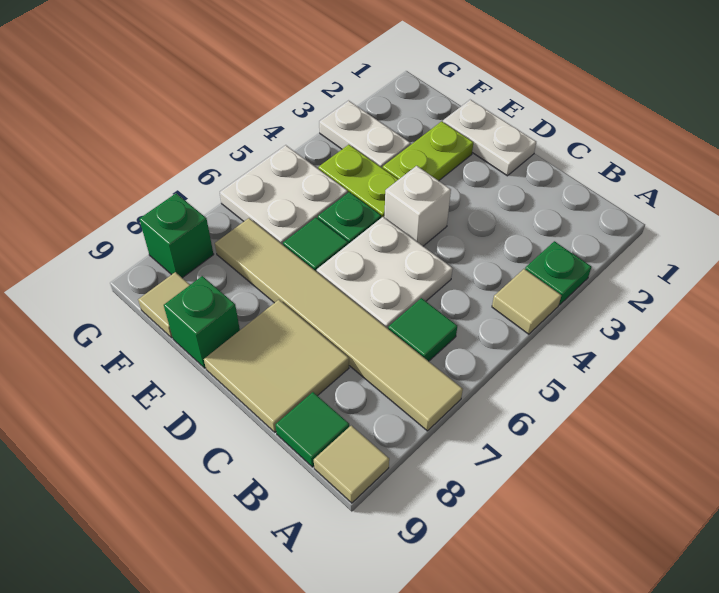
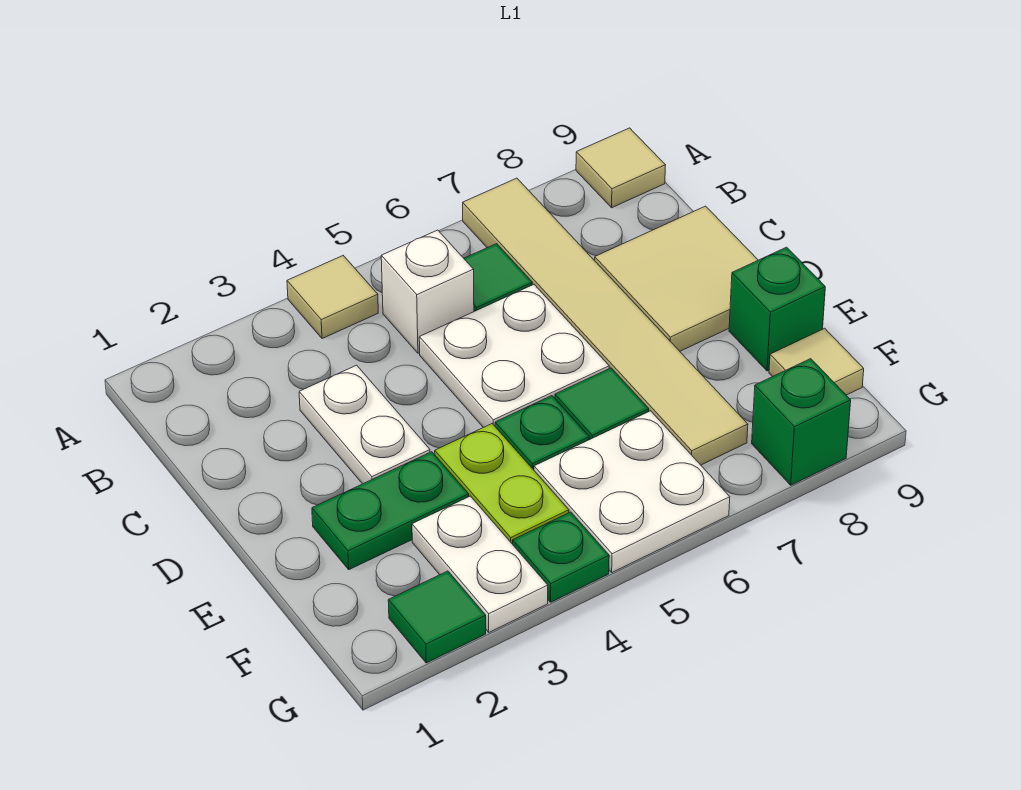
green 1x1 plate [525,241,591,305] -> green 1x1 plate moved to [513,512,609,602]
green 1x1 tile [275,392,349,467] -> green 1x1 tile moved to [388,571,486,663]
white 1x2 plate [443,100,536,176] -> white 1x2 plate moved to [299,365,430,484]
white 1x1 brick [384,166,451,246] -> white 1x1 brick moved to [381,230,474,353]
lime 1x2 plate [383,121,473,181] -> green 1x2 plate [312,452,469,570]

